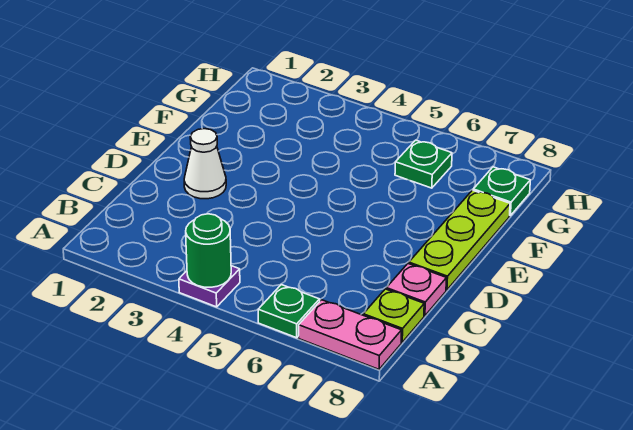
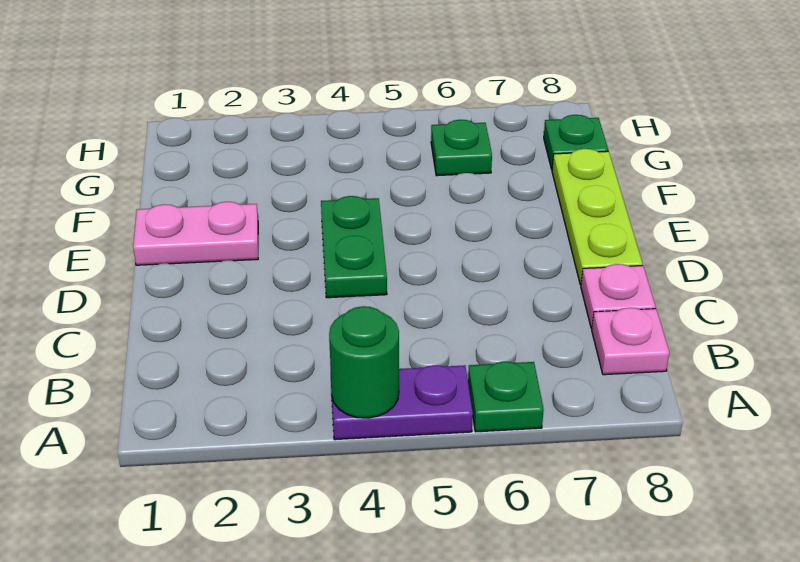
purple 1x1 plate [179,266,240,307] -> purple 1x2 plate [331,365,473,440]
pink 1x2 plate [299,300,402,369] -> pink 1x2 plate moved to [133,202,258,265]
lime 1x1 plate [363,289,424,342] -> pink 1x1 plate [592,308,670,375]
white 1x1 cone [184,129,226,199] -> none
none -> green 1x2 plate [321,196,387,298]

